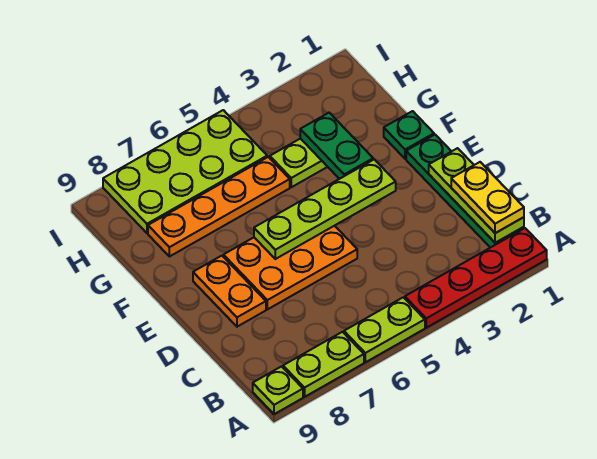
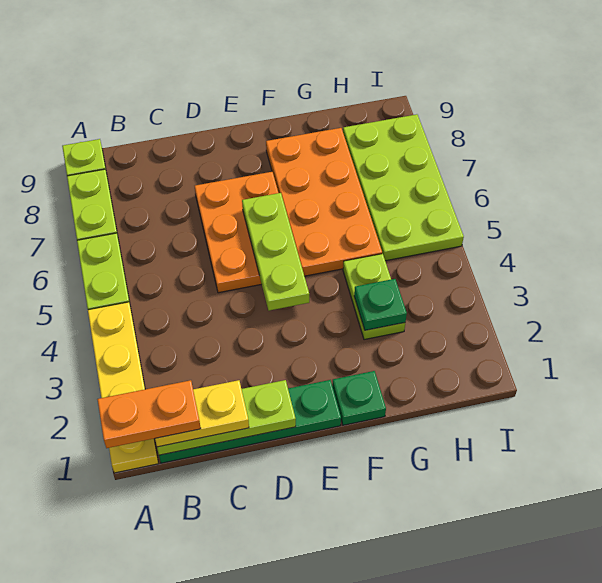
red 1x4 plate [405,228,547,328] -> yellow 1x4 plate [88,302,158,473]
orange 1x2 plate [193,256,266,327] -> orange 1x2 plate moved to [97,380,201,448]
lime 1x4 plate [254,159,396,259] -> lime 1x3 plate [242,193,309,311]
green 1x2 plate [300,113,373,179] -> green 1x1 plate [354,279,407,330]
orange 1x4 plate [148,157,290,257] -> orange 2x4 plate [266,128,382,276]

